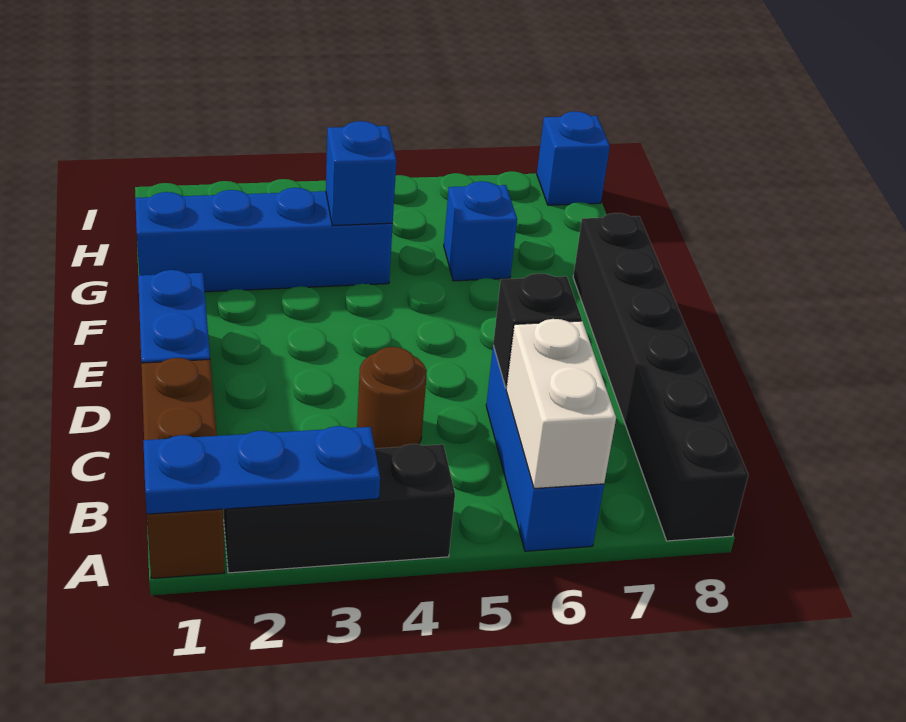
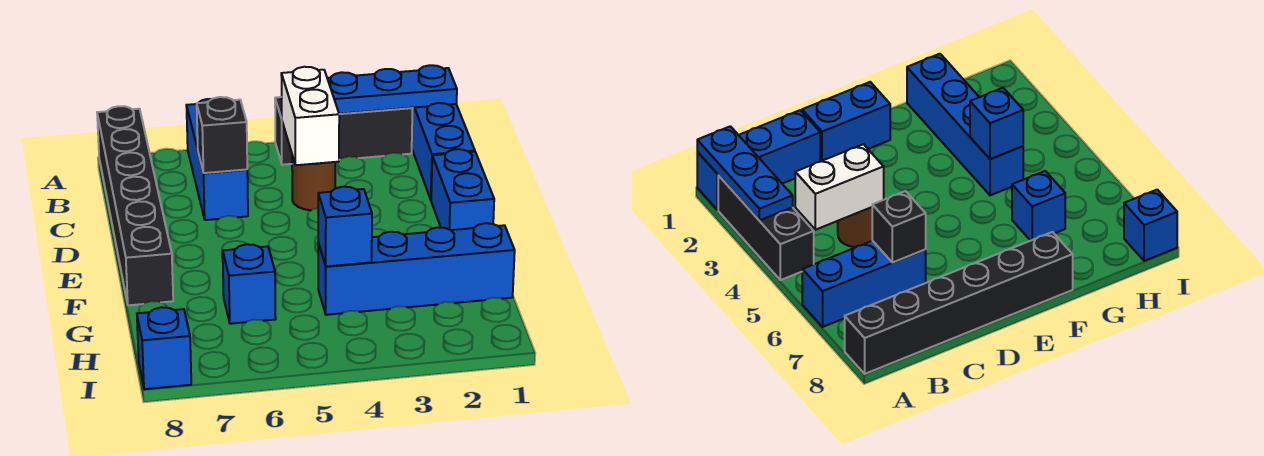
brown 1x3 brick [141,358,224,579] -> blue 1x3 brick [412,103,475,200]
white 1x2 brick [506,319,616,489] -> white 1x2 brick moved to [281,67,339,165]

